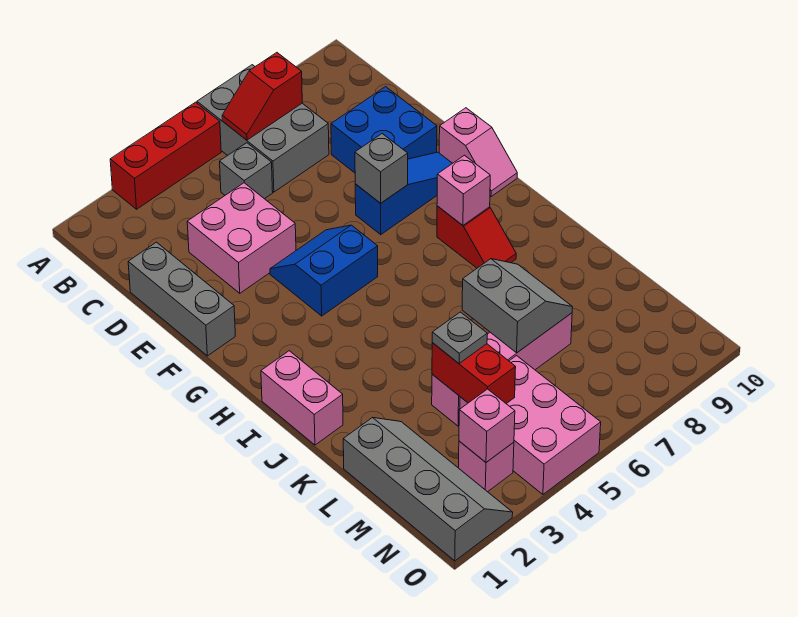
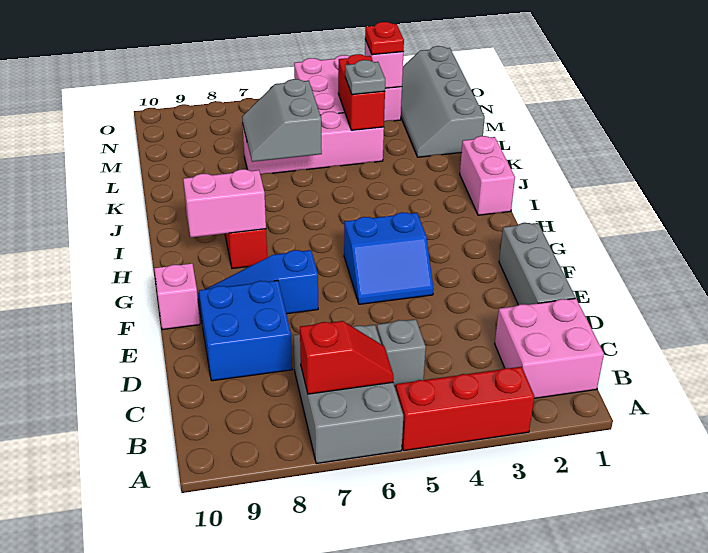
pink 2x2 brick [187,183,296,293] -> pink 2x2 brick moved to [495,298,604,398]
grey 1x1 brick [355,134,408,203] -> none
pink 1x1 brick [437,155,490,225] -> pink 1x2 brick [183,169,266,237]
none -> red 1x1 plate [365,22,404,55]

